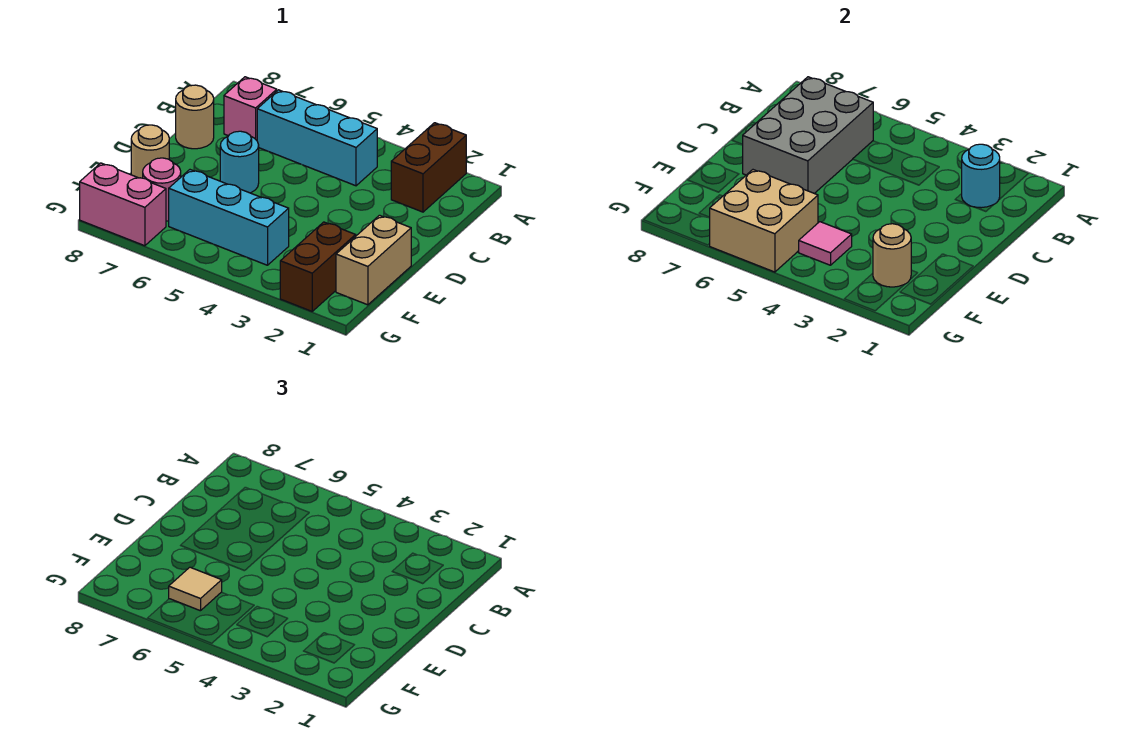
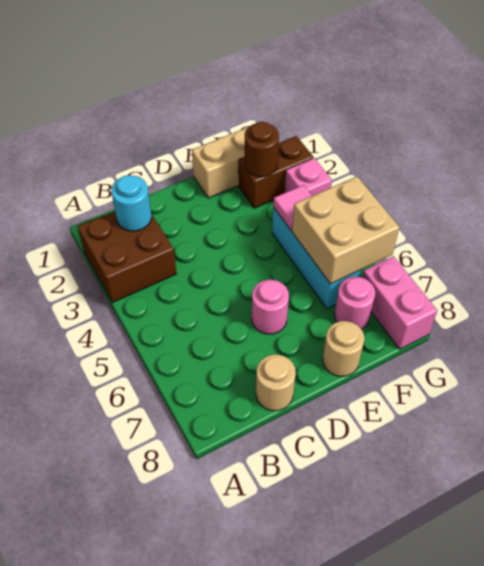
brown 1x2 brick [391,123,466,212] -> brown 2x2 brick [78,211,177,303]
cyan 1x3 brick [257,90,377,186] -> none
grey 2x3 brick [742,77,873,193] -> none
pink 1x1 brick [224,77,277,140] -> pink 1x1 brick moved to [285,158,332,196]
cyan 1x1 round brick [220,131,259,193] -> pink 1x1 round brick [252,280,289,334]
tan 1x1 round brick [873,224,911,287] -> brown 1x1 round brick [245,122,279,177]
tan 1x1 tile [169,567,222,611] -> none

